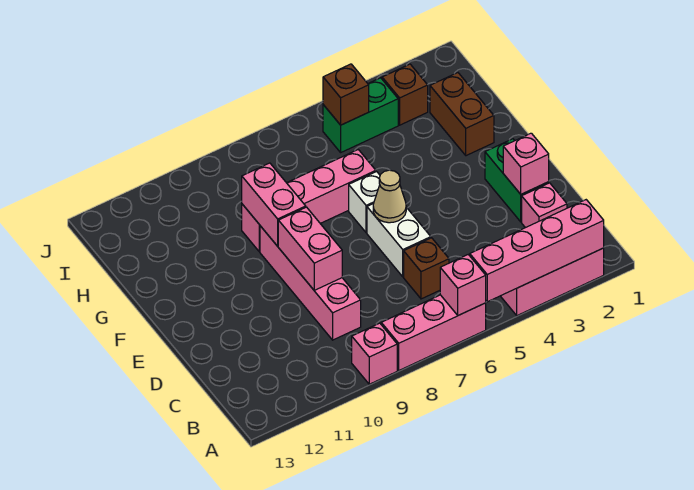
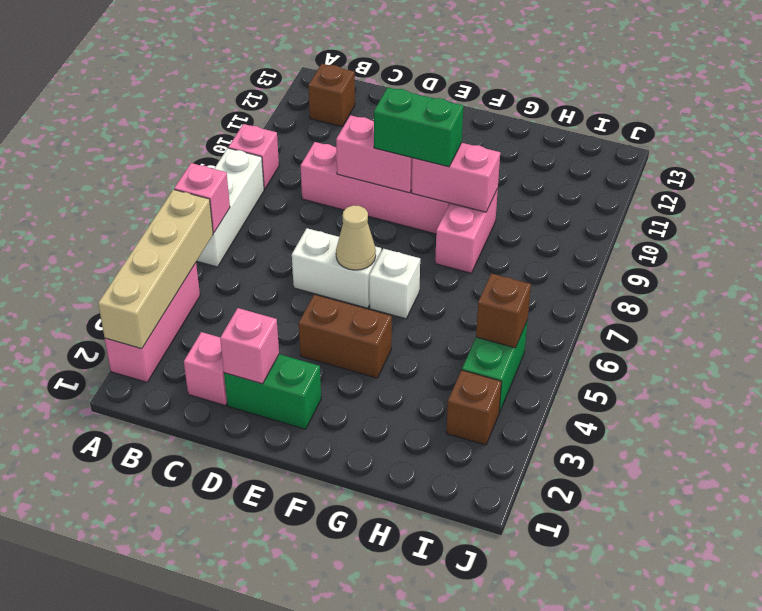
pink 1x4 brick [470,200,604,302] -> tan 1x4 brick [98,190,213,349]
pink 1x3 brick [381,295,486,370] -> white 1x3 brick [197,148,264,267]
brown 1x1 brick [404,238,449,299] -> brown 1x1 brick moved to [308,64,355,127]
none -> green 1x2 brick [374,87,463,167]
brown 1x2 brick [430,73,494,156] -> brown 1x2 brick moved to [299,295,392,378]
pink 1x4 brick [242,150,376,252] -> pink 1x2 brick [435,189,498,273]

